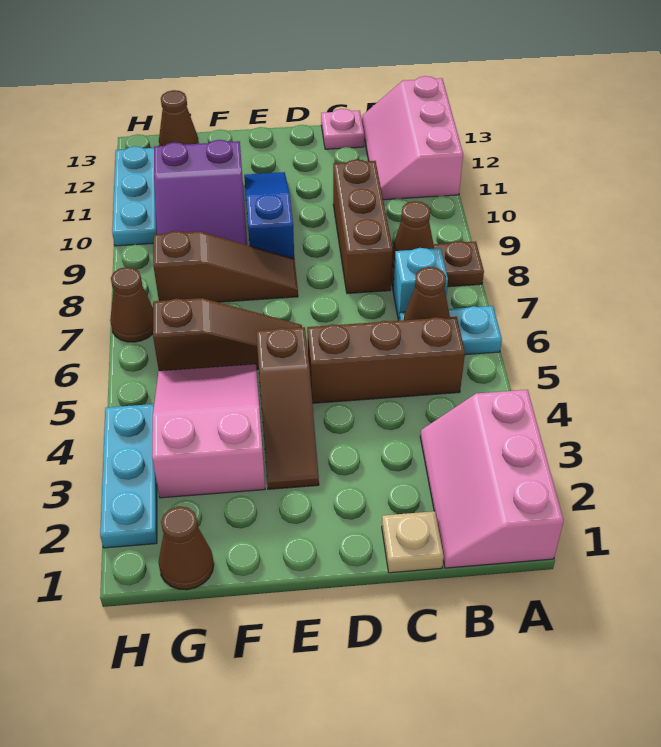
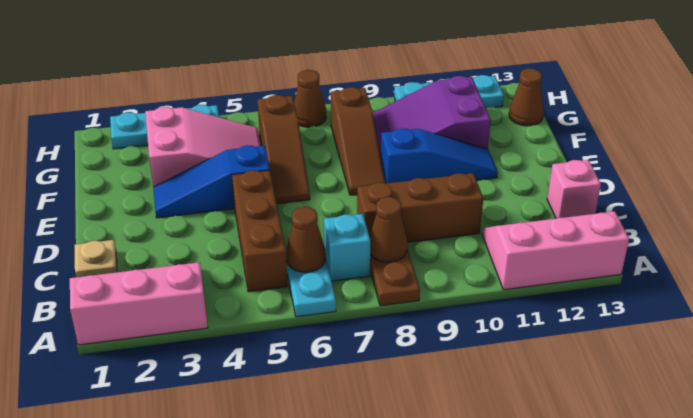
pink 1x1 plate [321,109,364,149] -> pink 1x1 brick [547,160,601,219]
brown 1x3 slope [256,327,319,489] -> blue 1x3 slope [153,145,270,218]
brown 1x1 cone [158,506,214,590] -> none

